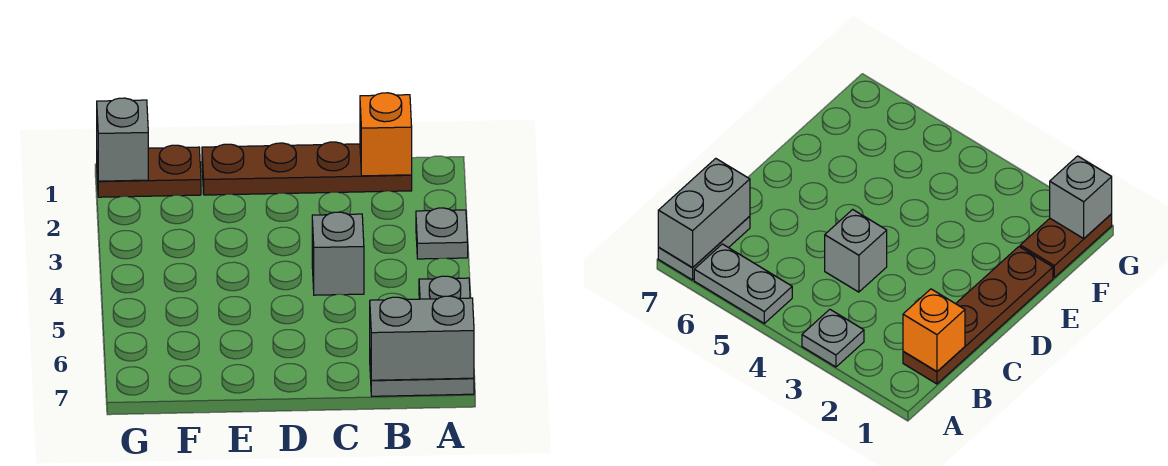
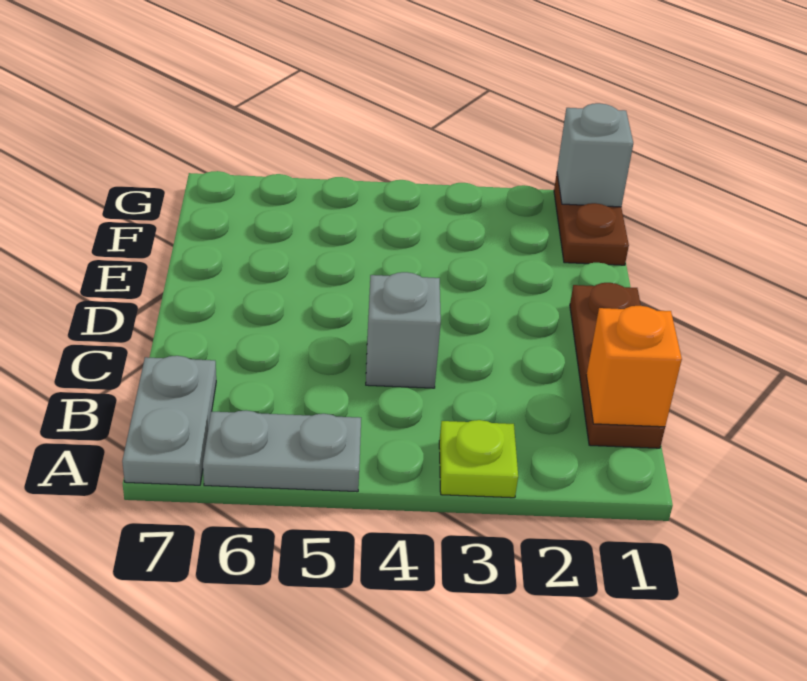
grey 1x1 plate [416,208,468,259] -> lime 1x1 plate [439,420,518,498]
grey 1x2 brick [370,296,474,380] -> none
brown 1x4 plate [202,142,412,195] -> brown 1x3 plate [570,283,665,448]

